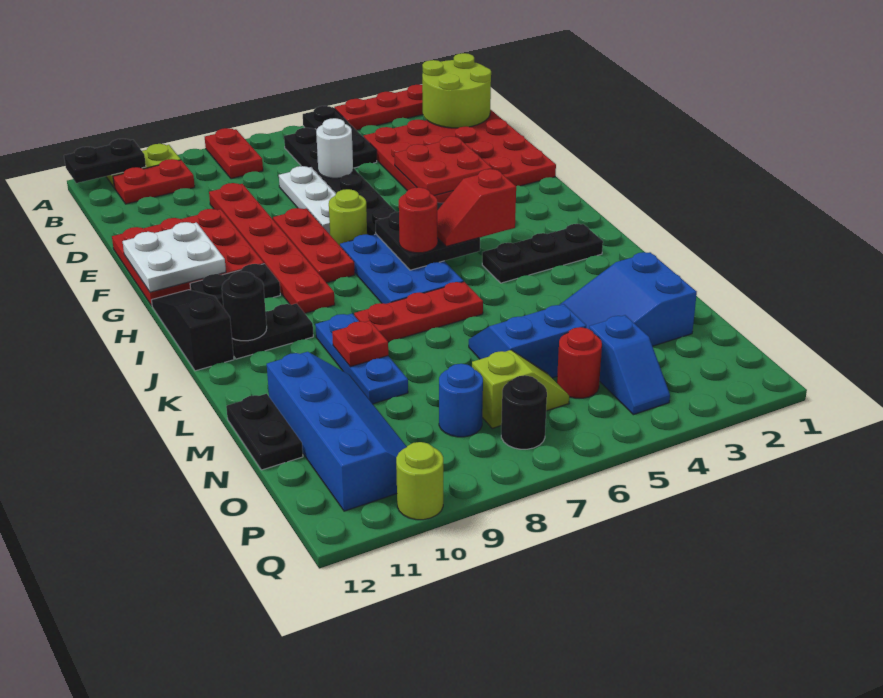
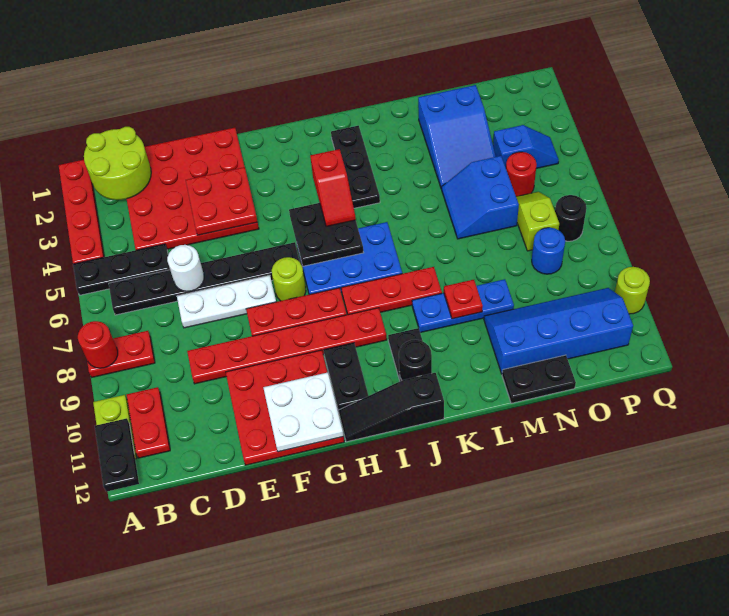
red 1x1 round brick [399,187,438,253] -> red 1x1 round brick moved to [78,321,118,368]
red 1x3 plate [354,282,483,342] -> red 1x3 plate turned to [341,267,442,315]

